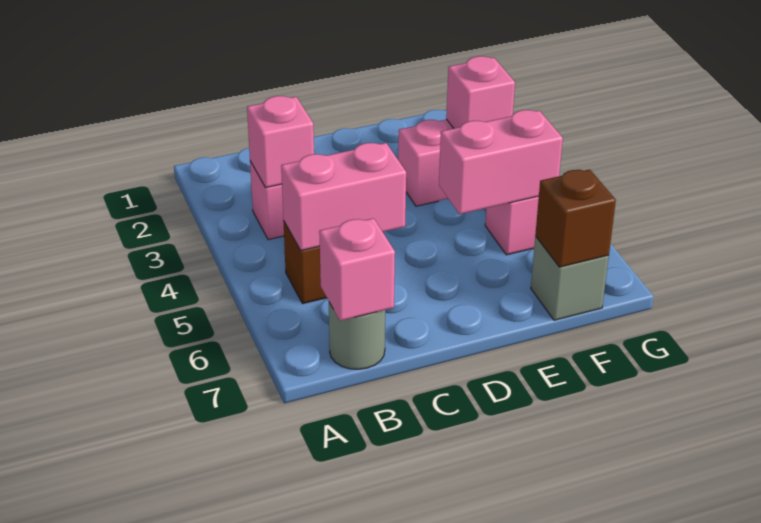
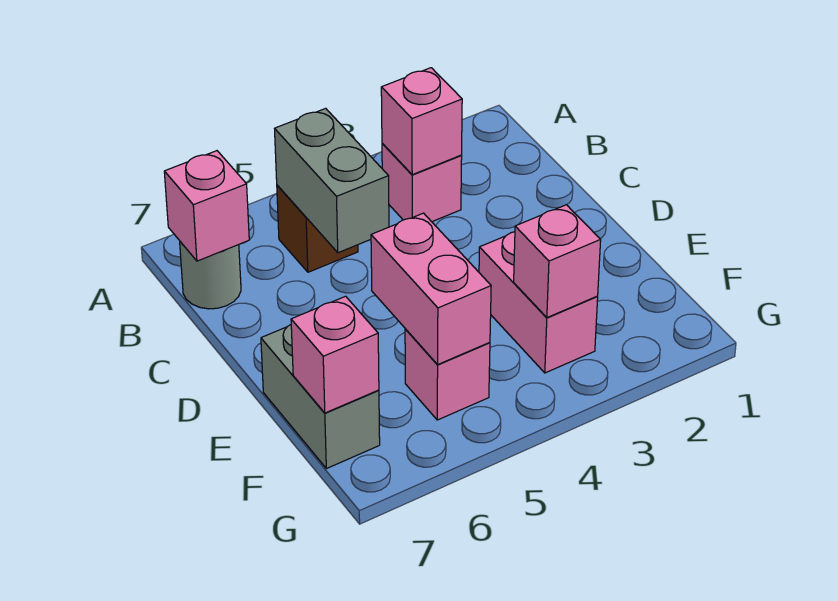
pink 1x2 brick [281,143,406,251] -> grey 1x2 brick [275,108,389,253]
grey 1x1 brick [531,237,609,320] -> grey 1x2 brick [261,325,380,469]
brown 1x1 brick [535,169,616,267] -> pink 1x1 brick [291,296,379,413]

